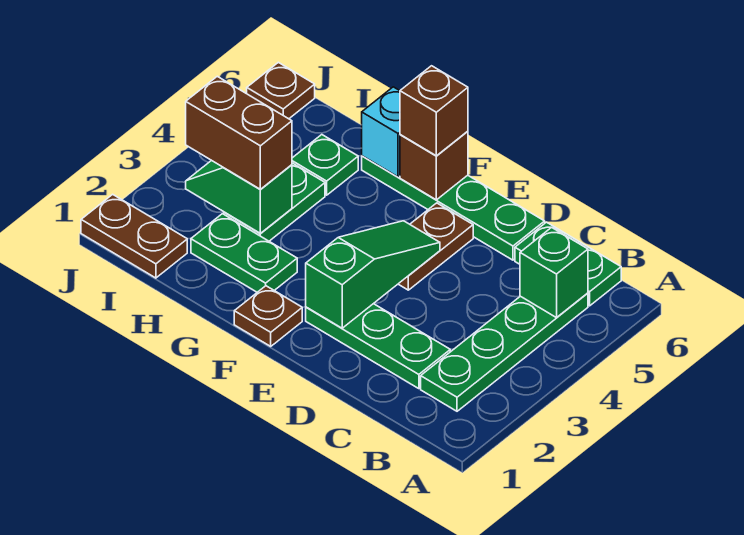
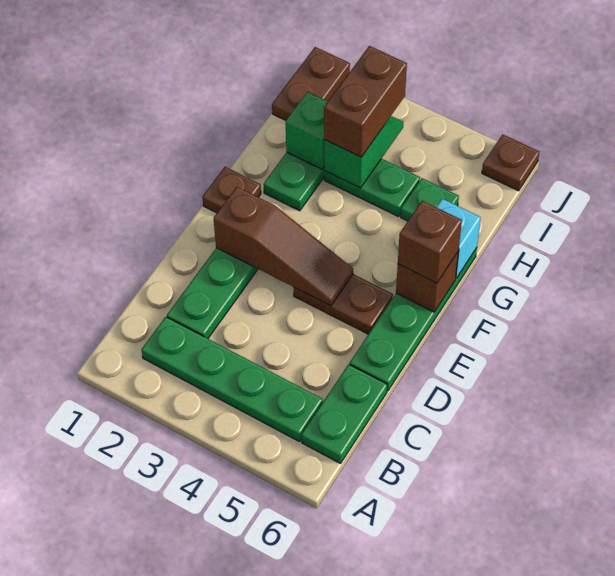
green 1x1 brick [520,227,588,318] -> green 1x1 brick moved to [286,92,328,169]
green 1x3 slope [306,221,440,328] -> brown 1x3 slope [214,187,353,306]

